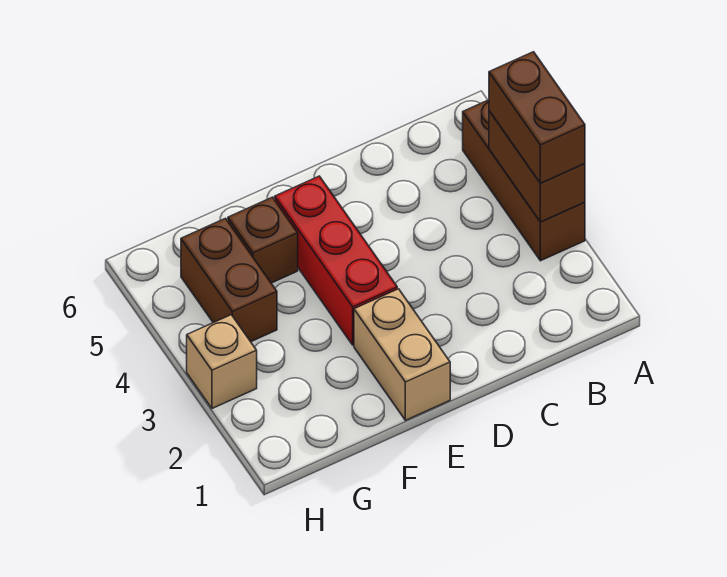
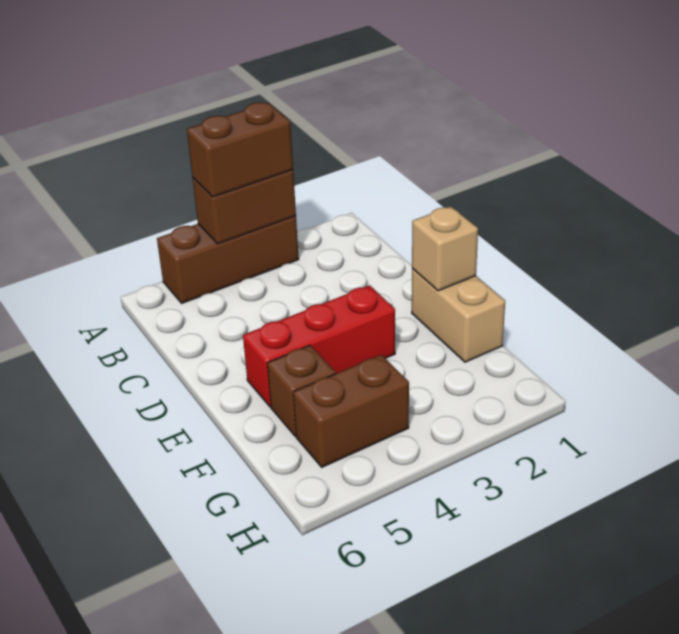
tan 1x2 brick [354,289,450,420] -> tan 1x2 brick turned to [412,268,505,362]
tan 1x1 brick [187,315,257,408] -> tan 1x1 brick moved to [412,206,478,291]

